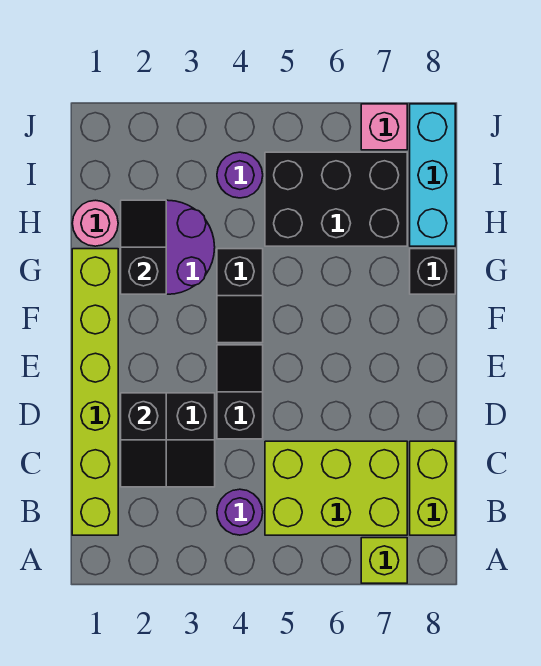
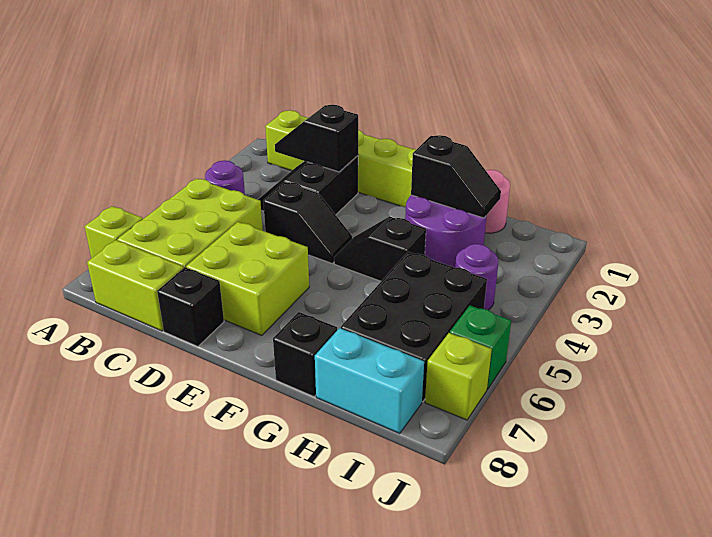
none -> lime 2x2 brick [186,222,309,335]
none -> black 1x1 brick [157,267,224,346]
cyan 1x3 brick [410,104,455,246] -> cyan 1x2 brick [315,328,424,433]
none -> green 1x1 brick [450,306,511,389]
pink 1x1 brick [361,104,407,150] -> lime 1x1 brick [425,333,492,420]

